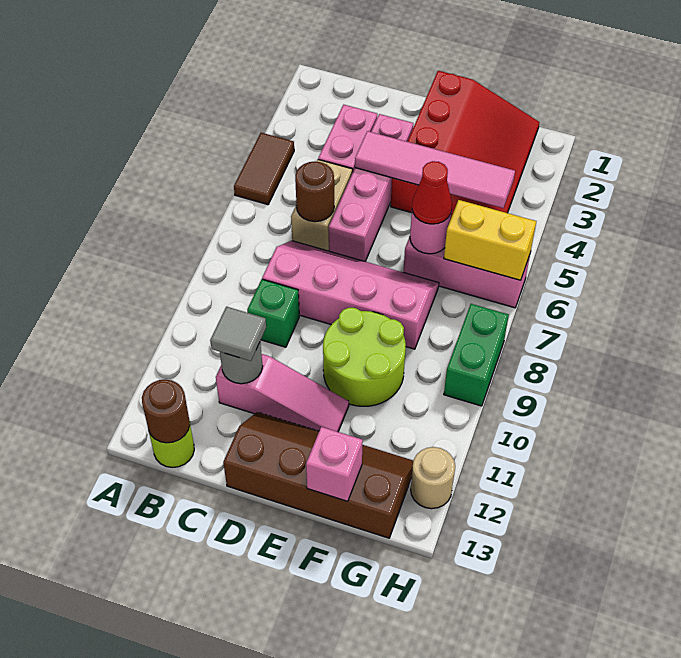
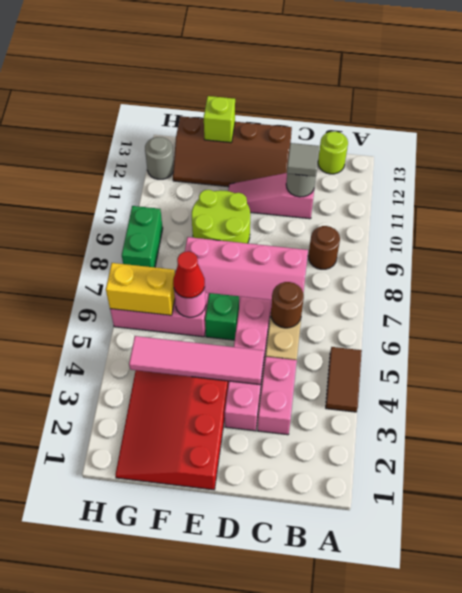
brown 1x1 round brick [142,379,190,443] -> brown 1x1 round brick moved to [308,226,340,269]
green 1x1 brick [247,279,299,347] -> green 1x1 brick moved to [205,293,239,340]
pink 1x1 brick [306,427,363,501] -> lime 1x1 brick [204,96,235,143]
tan 1x1 round brick [411,447,455,509] -> grey 1x1 round brick [145,137,174,179]

